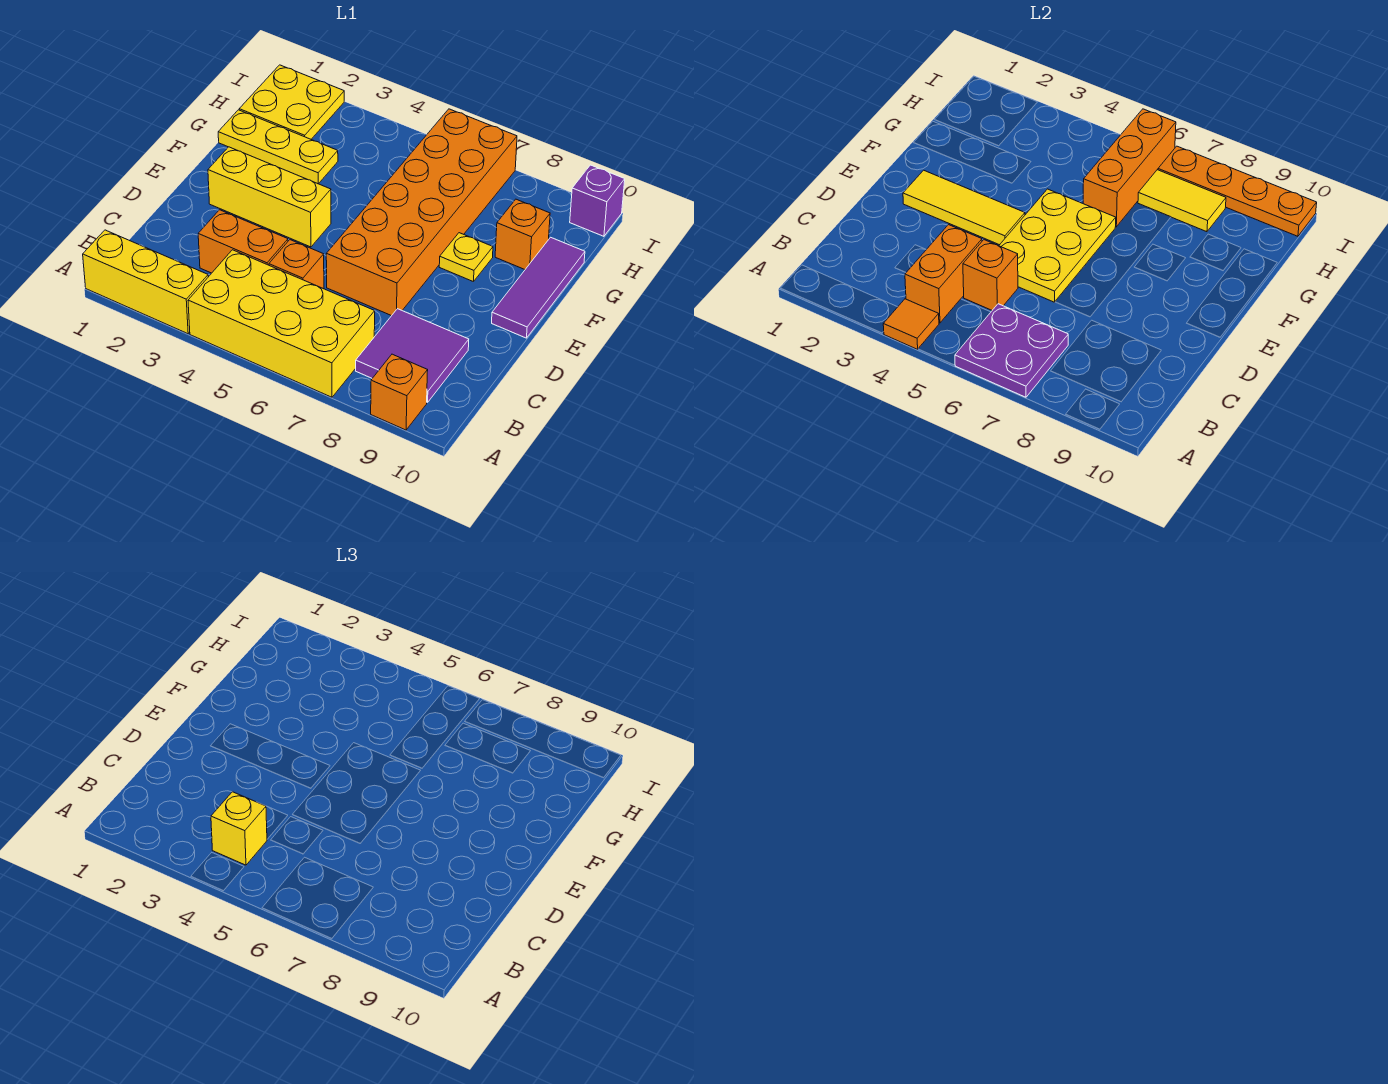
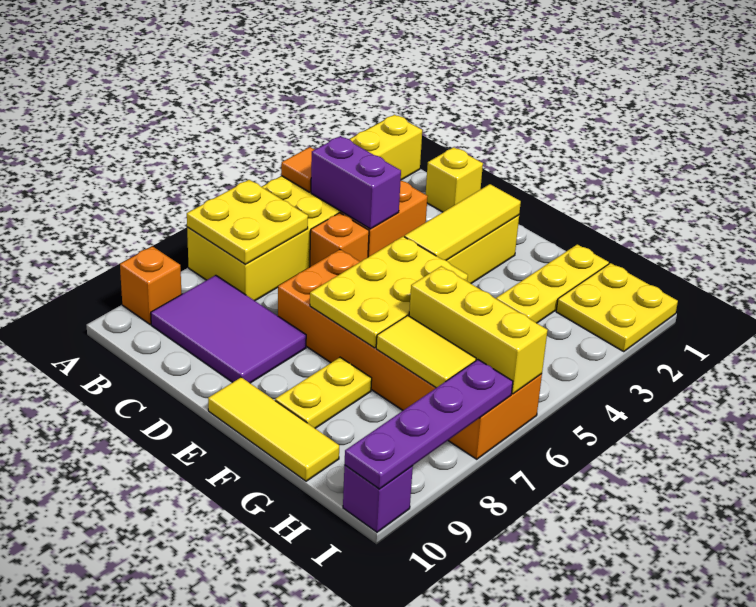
purple 2x2 plate [955,304,1068,397] -> yellow 2x2 plate [187,180,308,265]
orange 1x2 brick [905,225,982,323] -> purple 1x2 brick [311,136,401,229]
yellow 1x1 brick [211,792,267,865] -> yellow 1x1 brick moved to [426,147,483,212]
purple 2x2 tile [356,309,469,403] -> purple 2x3 tile [151,275,306,383]
orange 1x1 brick [963,240,1018,310] -> none
yellow 2x3 plate [999,189,1116,302] -> yellow 2x3 plate turned to [310,236,468,348]
purple 1x3 tile [492,237,585,338] -> yellow 1x3 tile [208,377,339,481]
yellow 1x1 plate [439,233,493,282] -> yellow 1x2 plate [275,357,372,428]
orange 1x3 brick [1083,109,1176,227] -> yellow 1x3 brick [409,266,548,394]
orange 1x1 brick [495,199,550,269] -> none
yellow 1x2 tile [1138,170,1226,232] -> yellow 1x2 tile turned to [376,315,476,388]
orange 1x4 plate [1158,146,1317,236] -> purple 1x4 plate [345,360,513,489]

